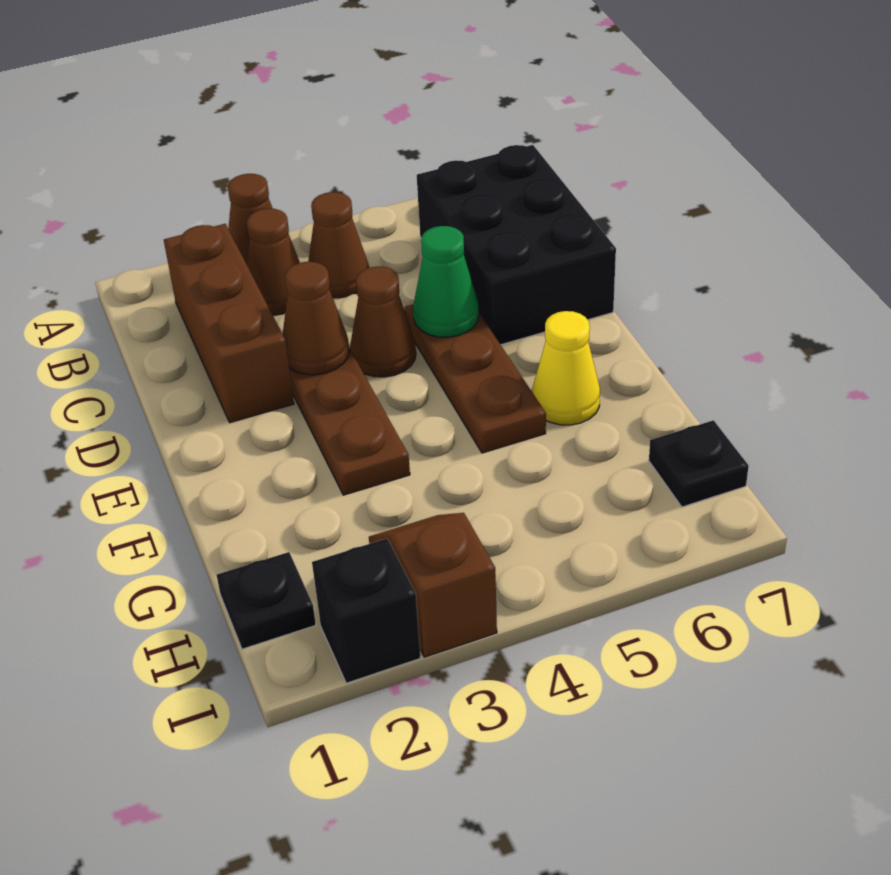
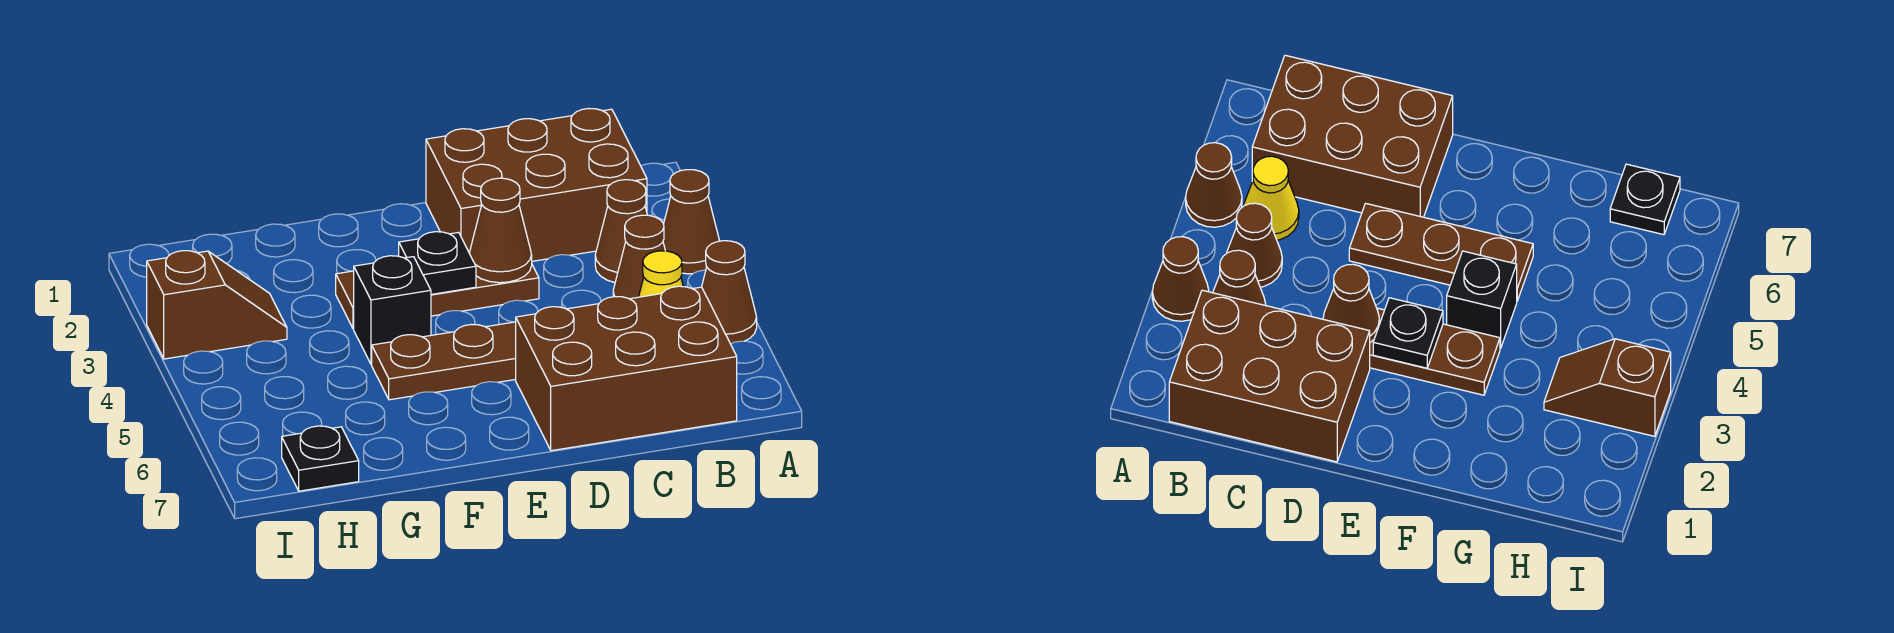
brown 1x3 brick [164,224,294,423] -> brown 2x3 brick [426,108,647,261]
black 2x3 brick [417,145,616,345] -> brown 2x3 brick [516,286,737,451]
brown 1x1 cone [350,266,416,377] -> brown 1x1 cone moved to [702,241,757,344]
green 1x1 cone [413,226,479,337] -> none
yellow 1x1 cone [532,311,600,425] -> yellow 1x1 cone moved to [639,251,683,297]
black 1x1 plate [217,552,316,649] -> black 1x1 plate moved to [399,232,476,294]
black 1x1 brick [312,538,421,683] -> black 1x1 brick moved to [354,256,431,364]

